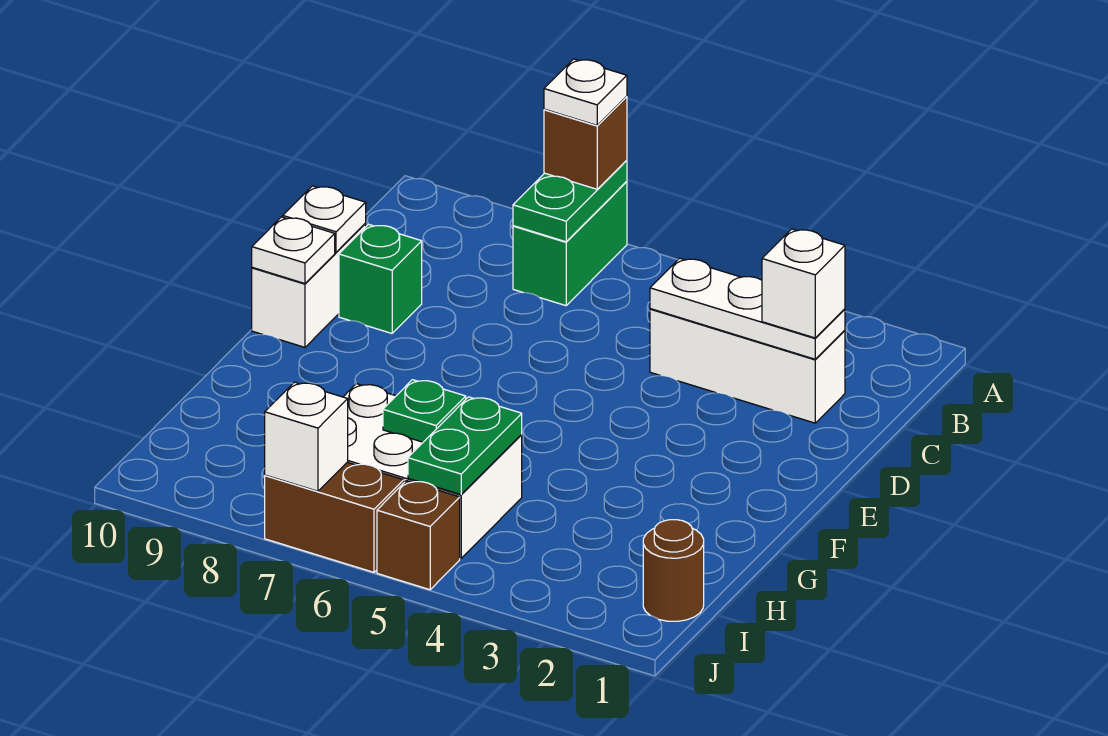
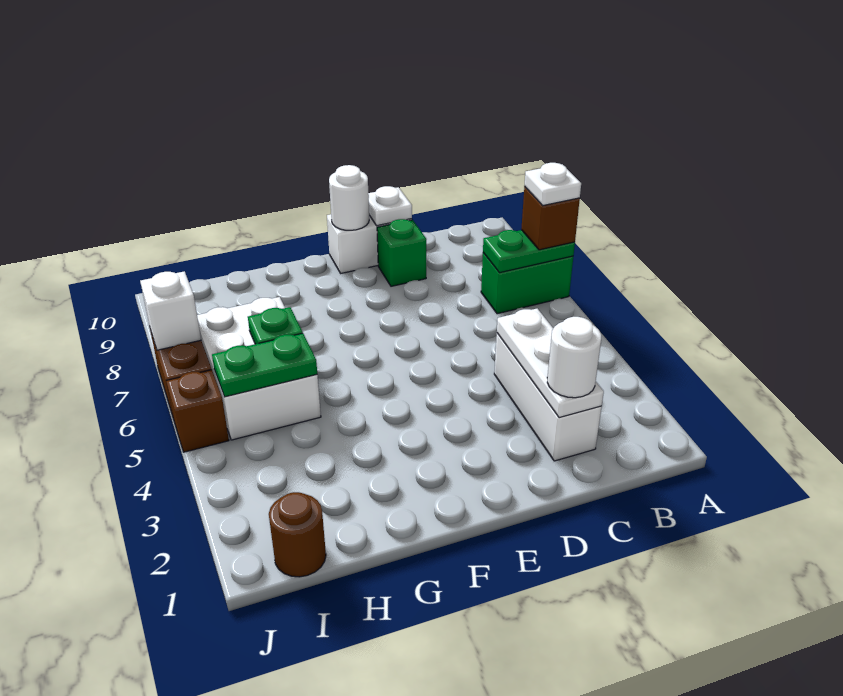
white 1x1 brick [762,229,845,338] -> white 1x1 round brick [547,317,601,398]
white 1x1 plate [252,217,335,284] -> white 1x1 round brick [329,165,369,230]

